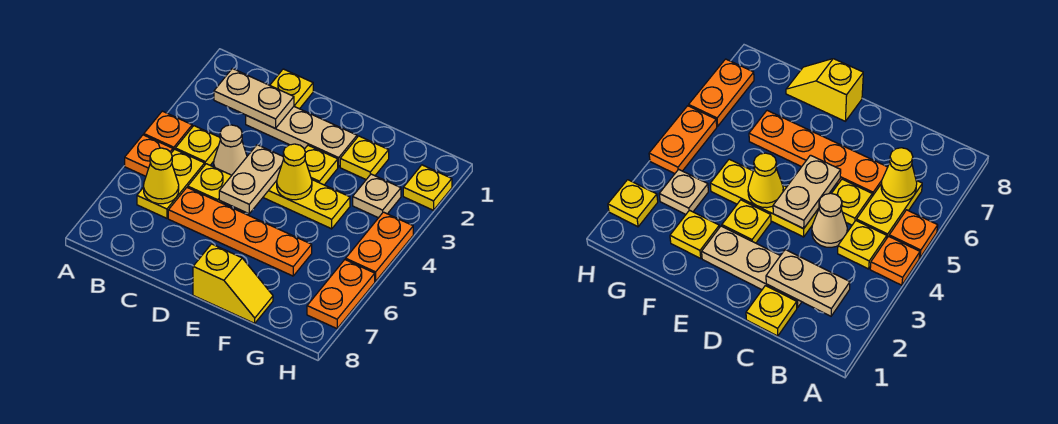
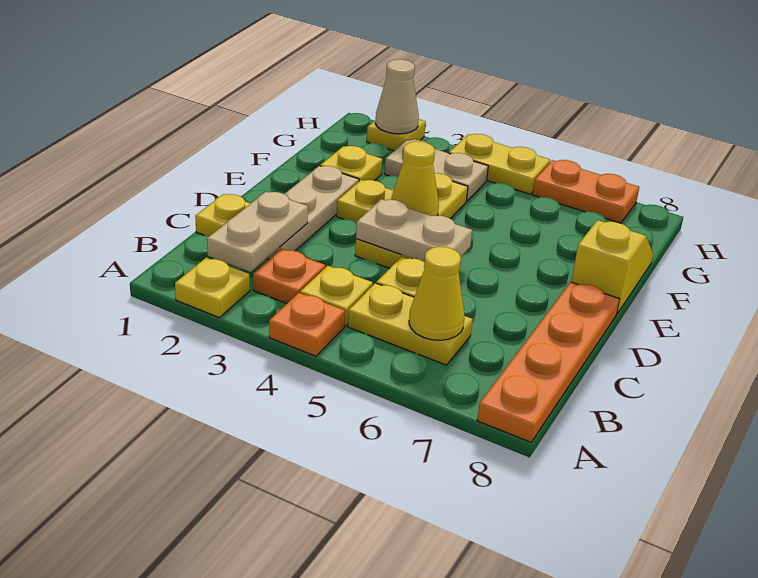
none -> yellow 1x1 plate [175,258,250,318]
orange 1x1 plate [125,135,173,176] -> orange 1x1 plate moved to [253,249,325,304]
tan 1x1 cone [214,125,247,175] -> tan 1x1 cone moved to [375,59,419,134]
orange 1x4 plate [168,187,312,276] -> orange 1x4 plate moved to [477,282,620,442]
tan 1x1 plate [353,174,401,218] -> tan 1x2 plate [385,140,488,201]
orange 1x2 plate [346,212,413,281] -> yellow 1x2 plate [449,134,550,194]

